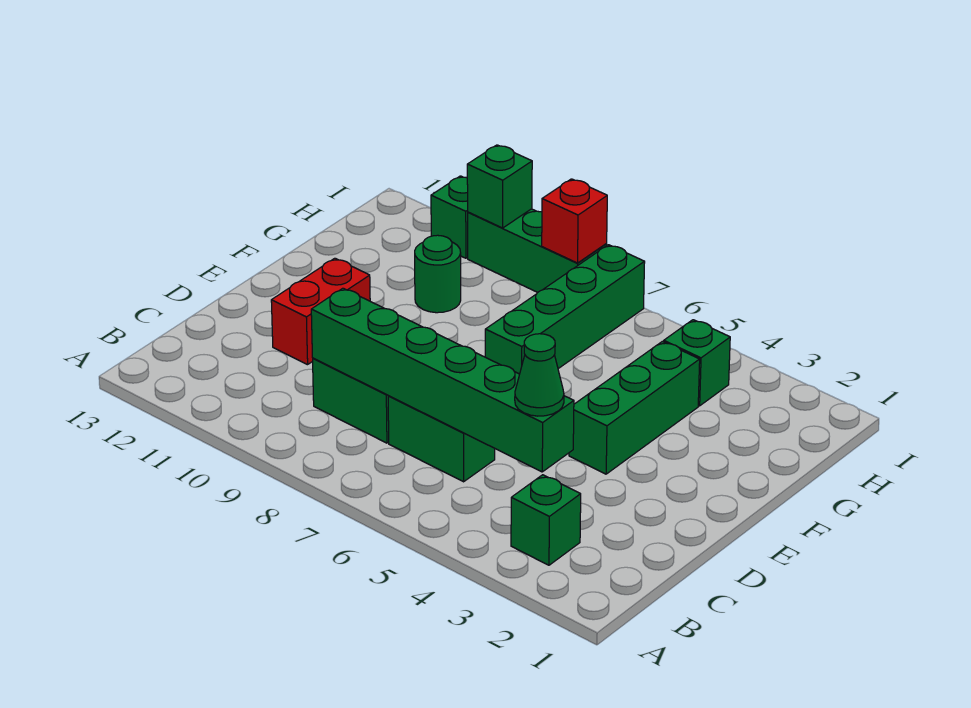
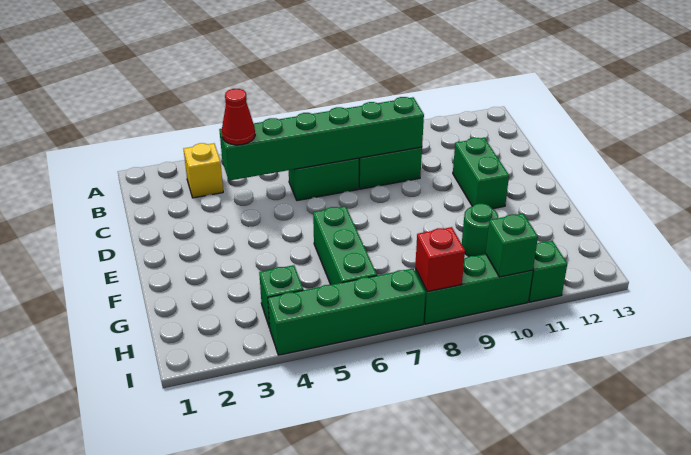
green 1x1 brick [511,475,581,565] -> yellow 1x1 brick [184,143,223,198]
green 1x1 cone [515,334,564,416] -> red 1x1 cone [222,89,255,145]
red 1x2 brick [271,258,370,365] -> green 1x2 brick [453,138,509,209]
green 1x3 brick [569,341,700,474] -> green 1x3 brick moved to [313,206,377,285]
green 1x4 brick [485,245,645,374] -> green 1x4 brick turned to [268,269,425,355]

